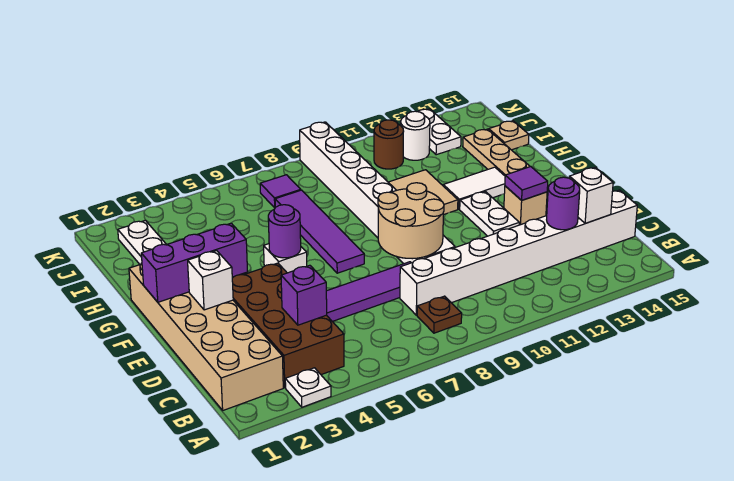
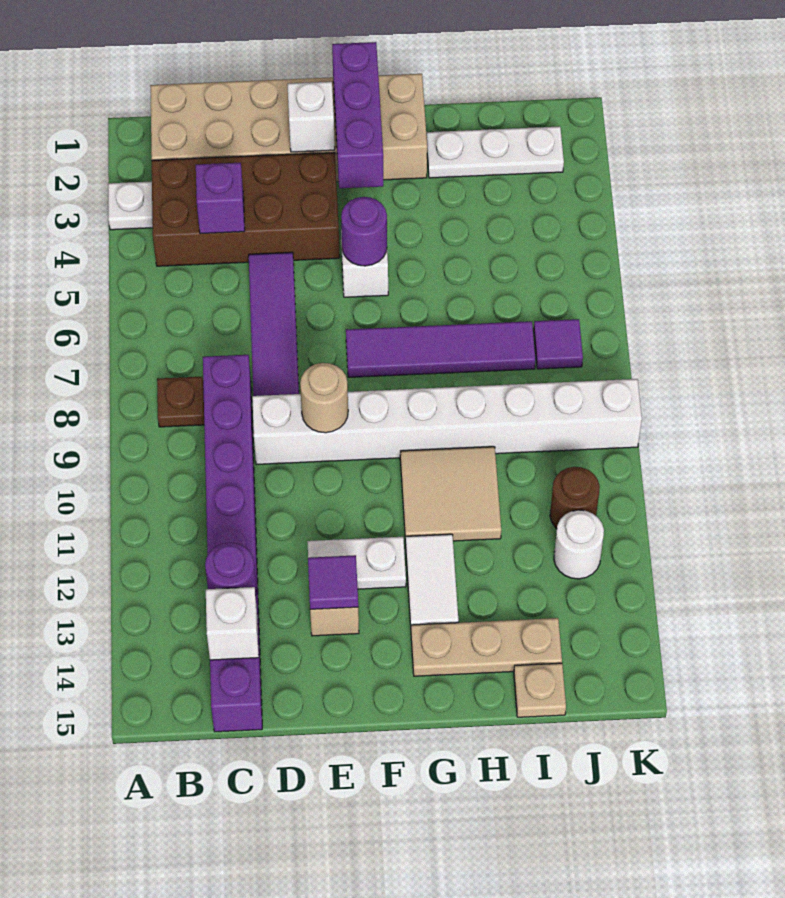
white 1x8 brick [400,190,637,315] -> purple 1x8 brick [203,355,262,732]
tan 2x2 round brick [378,183,444,259] -> tan 1x1 round brick [300,363,348,433]
white 1x2 plate [418,109,461,155] -> none

